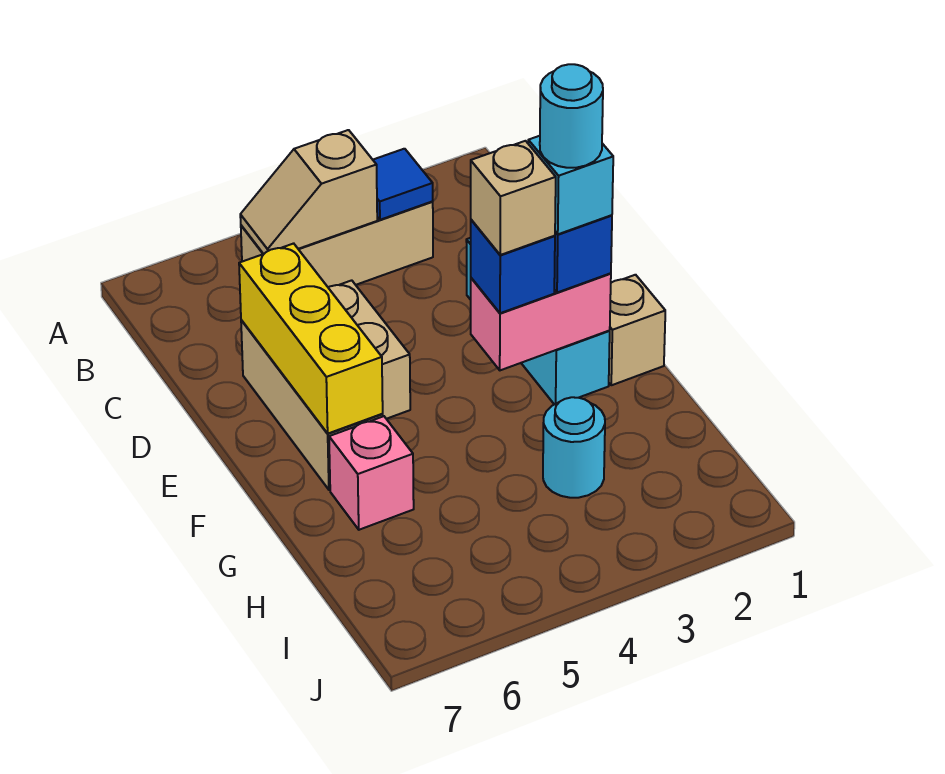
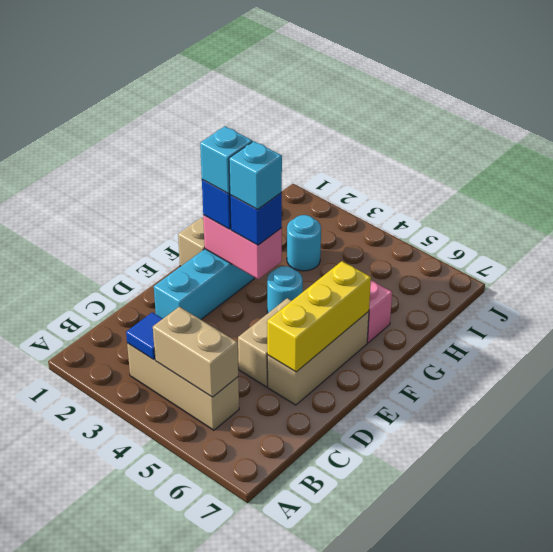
tan 1x2 slope [240,130,377,254] -> tan 1x2 brick [153,307,238,397]
cyan 1x1 round brick [540,64,603,168] -> cyan 1x1 round brick moved to [267,266,303,313]
tan 1x1 brick [471,141,556,255] -> cyan 1x1 brick [229,141,282,210]

